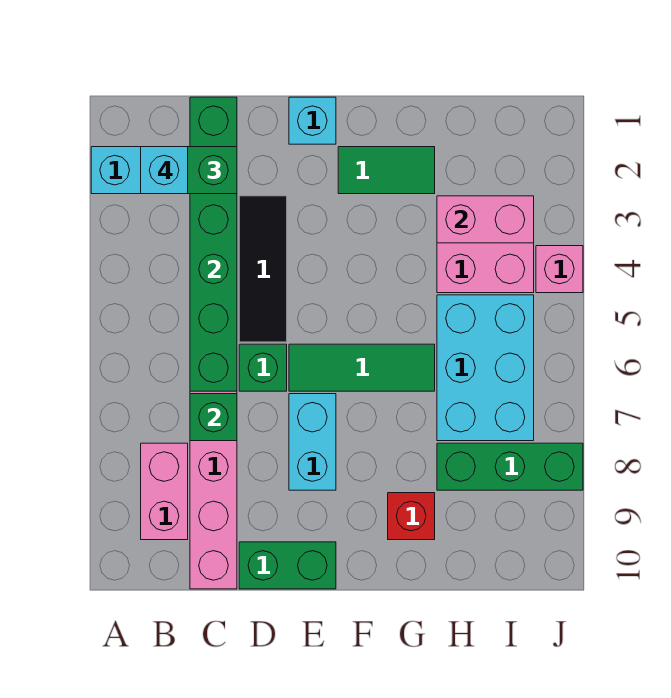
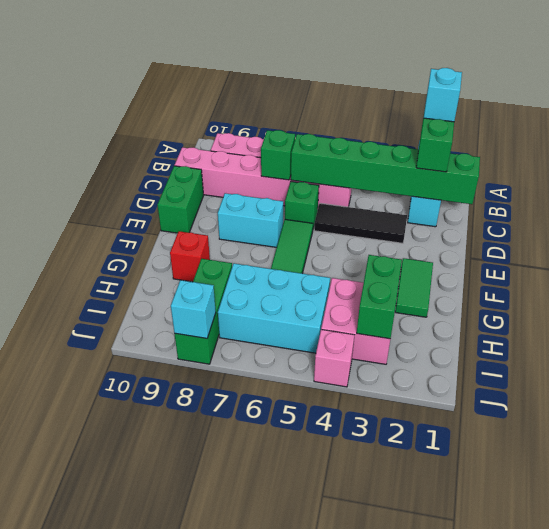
cyan 1x1 brick [289,97,336,144] -> cyan 1x1 brick moved to [171,280,216,338]
pink 1x2 brick [437,196,534,243] -> green 1x2 brick [357,255,402,339]

